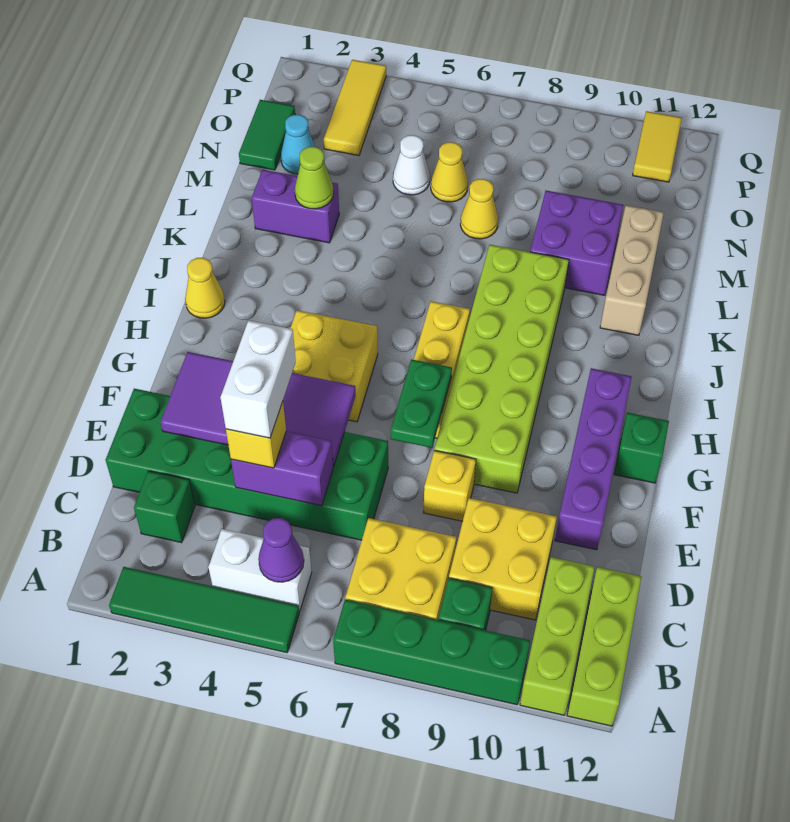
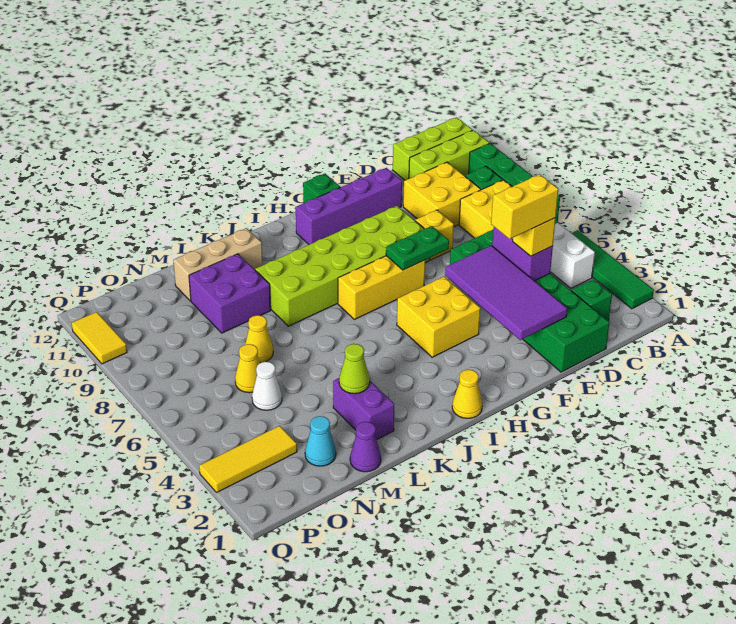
purple 1x1 cone [258,518,304,582] -> purple 1x1 cone moved to [350,422,381,472]
white 1x2 brick [220,320,296,438] -> yellow 1x2 brick [491,174,558,239]
green 1x2 tile [239,100,295,170] -> none
yellow 1x2 tile [633,111,682,182] -> yellow 1x2 tile turned to [72,312,127,364]

